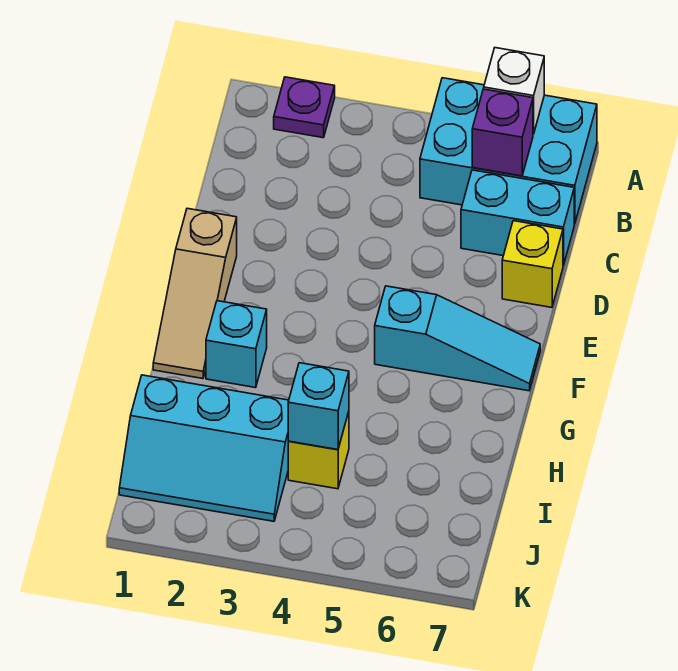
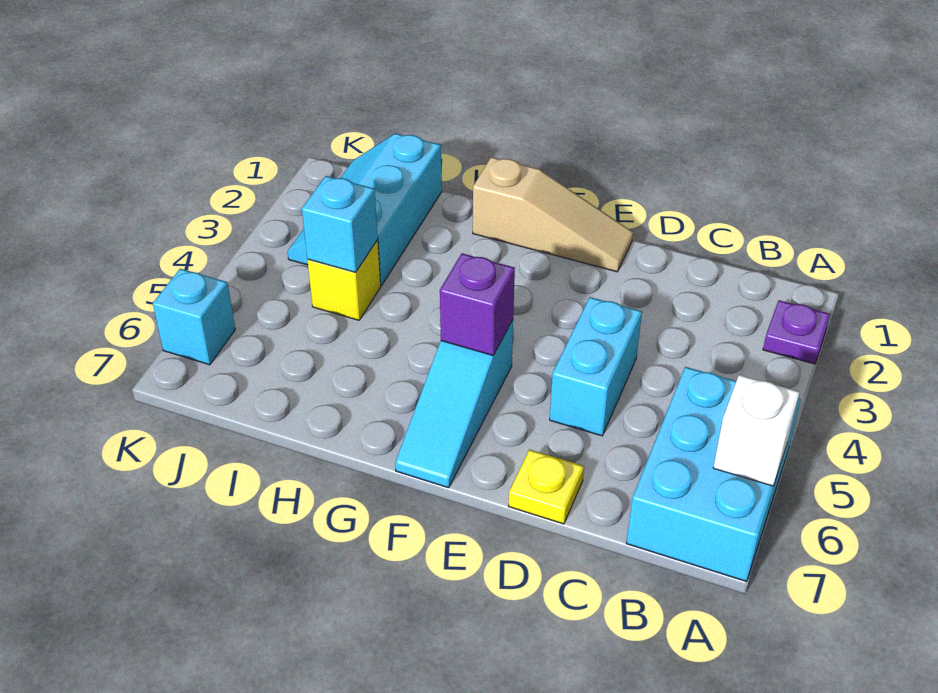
purple 1x1 brick [472,89,533,176] -> purple 1x1 brick moved to [440,253,515,355]
cyan 1x2 brick [461,170,574,266] -> cyan 1x2 brick moved to [550,297,642,436]
yellow 1x1 brick [502,221,563,307] -> yellow 1x1 plate [509,450,584,524]
tan 1x3 slope [153,208,237,379] -> tan 1x3 slope turned to [473,157,633,272]
cyan 1x1 brick [206,301,267,388] -> cyan 1x1 brick moved to [153,269,235,365]

